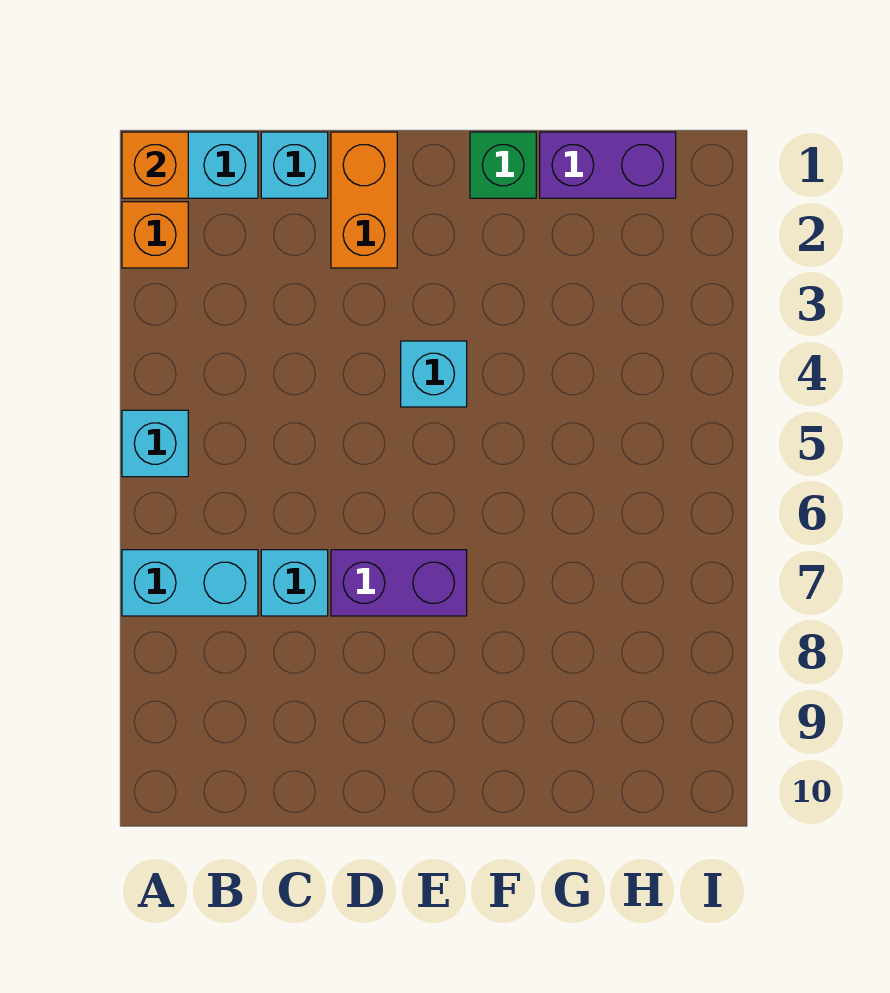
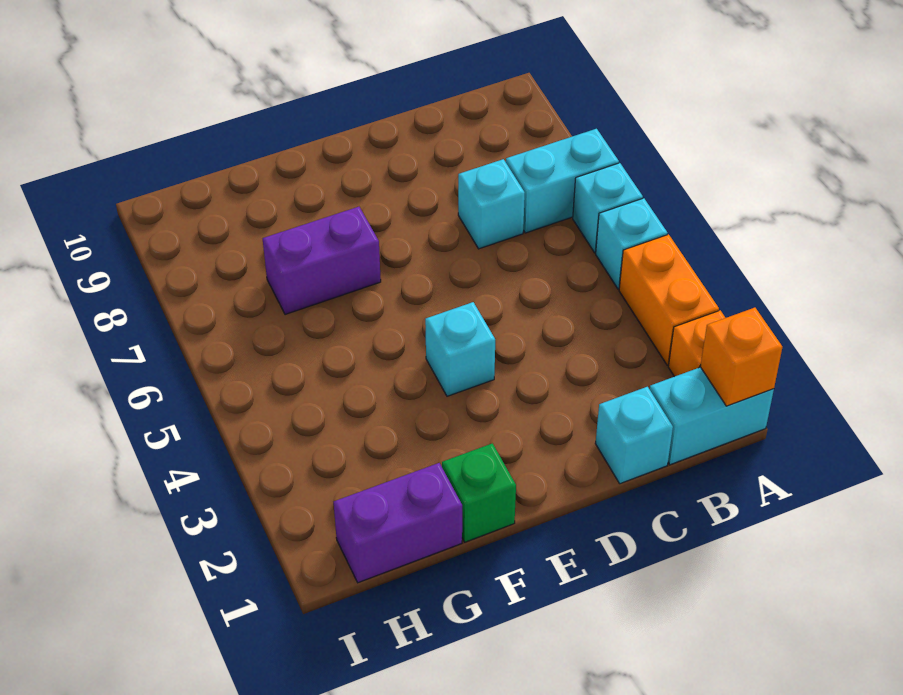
none -> cyan 1x1 brick [573,163,643,253]
orange 1x2 brick [331,132,397,268] -> orange 1x2 brick moved to [619,234,719,365]
purple 1x2 brick [331,550,467,616] -> purple 1x2 brick moved to [263,207,381,315]

